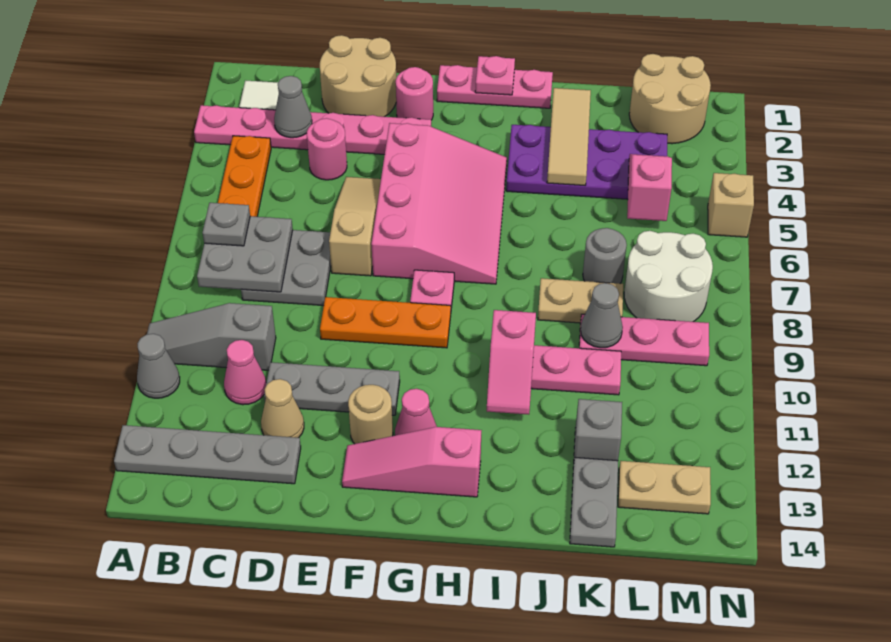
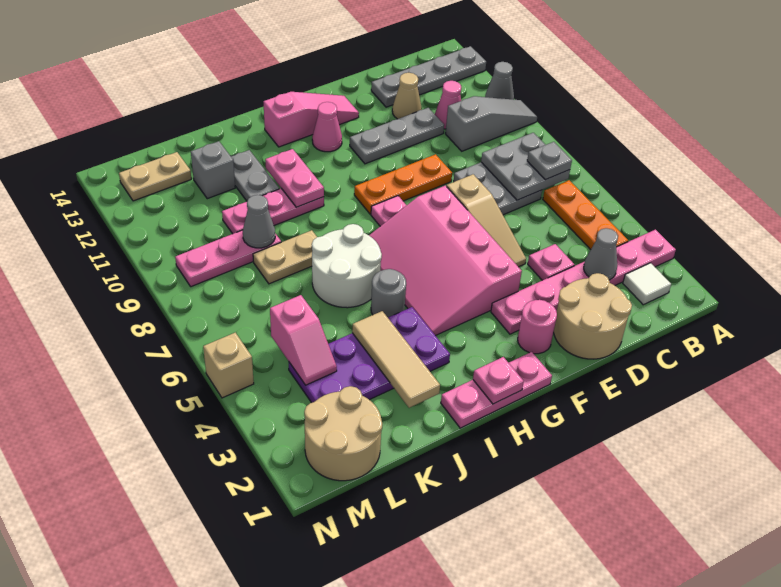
pink 1x1 round brick [307,118,347,180] -> pink 1x1 plate [528,244,574,280]
tan 1x1 round brick [348,385,393,444] -> none
pink 1x2 slope [487,310,536,414] -> pink 1x2 plate [265,149,324,207]
grey 1x1 round brick [583,228,627,284] -> grey 1x1 round brick moved to [371,269,406,317]
grey 1x2 plate [570,457,618,547] -> grey 1x2 plate moved to [231,150,279,201]
white 2x2 round brick [624,231,713,322] -> white 2x2 round brick moved to [312,224,382,308]

